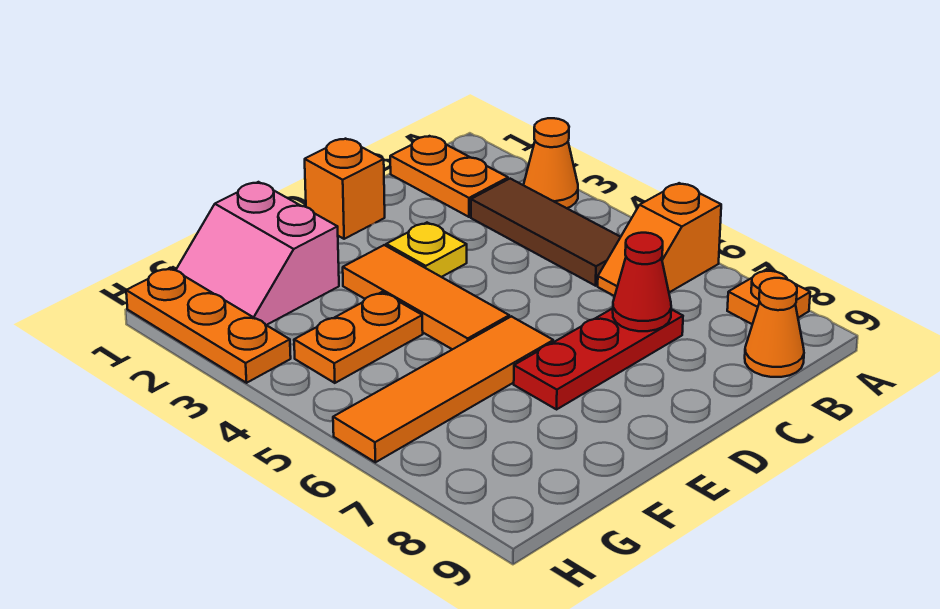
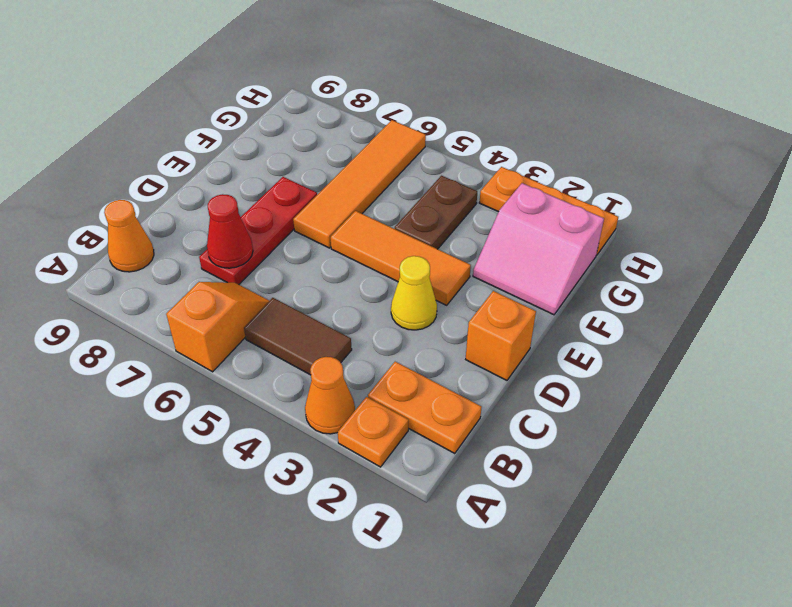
orange 1x1 plate [727,269,810,324] -> orange 1x1 plate moved to [338,397,409,467]
brown 1x3 tile [471,179,620,286] -> brown 1x2 tile [244,298,352,375]
yellow 1x1 plate [386,223,467,277] -> yellow 1x1 cone [391,256,437,330]
pink 2x2 slope [176,182,339,325] -> pink 2x2 slope turned to [473,183,604,315]
orange 1x2 plate [294,292,423,383] -> brown 1x2 plate [395,176,477,249]

